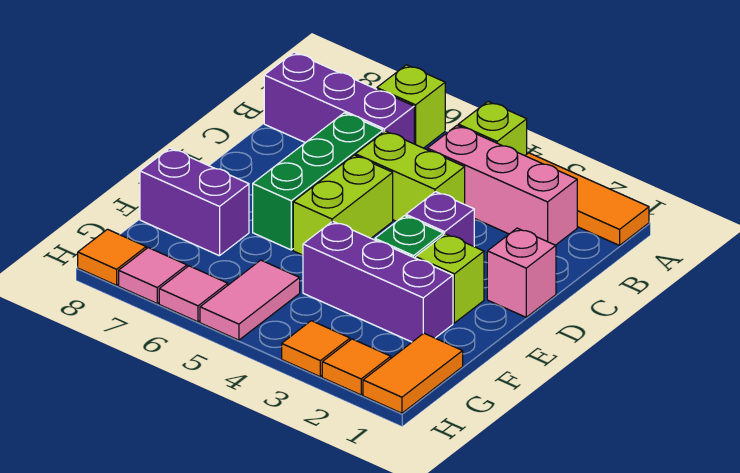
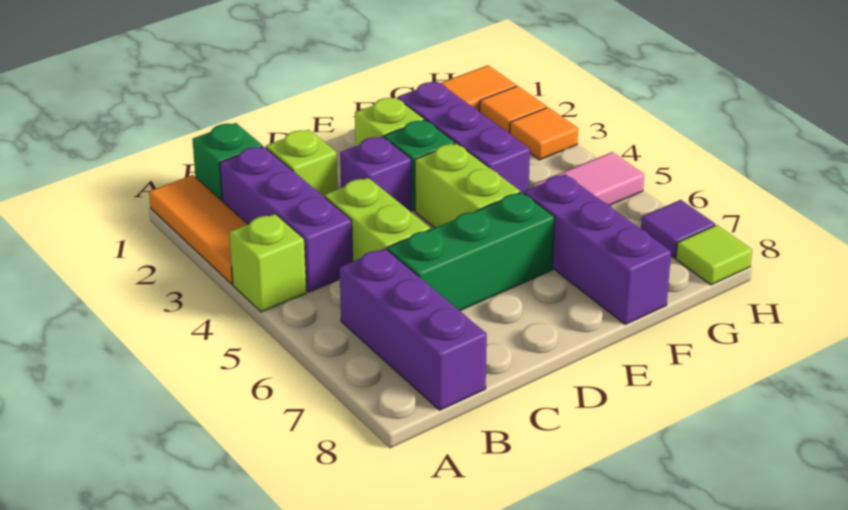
lime 1x1 brick [377,65,445,148] -> lime 1x1 brick moved to [266,130,338,197]
none -> green 1x1 brick [192,123,262,200]
pink 1x3 brick [427,126,577,245] -> purple 1x3 brick [220,146,353,292]
pink 1x1 brick [487,228,556,317] -> none
lime 1x2 brick [293,155,393,255] -> lime 1x2 brick turned to [415,143,520,228]
purple 1x2 brick [140,148,249,256] -> purple 1x3 brick [524,174,671,324]
pink 1x1 tile [159,266,228,322] -> none
pink 1x1 tile [119,248,187,303] -> purple 1x1 tile [641,200,715,258]
orange 1x1 tile [78,229,146,285] -> lime 1x1 tile [676,225,752,285]

